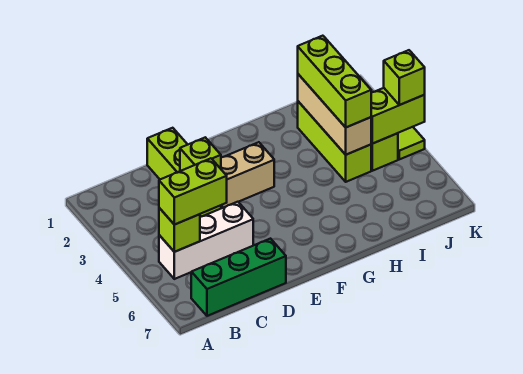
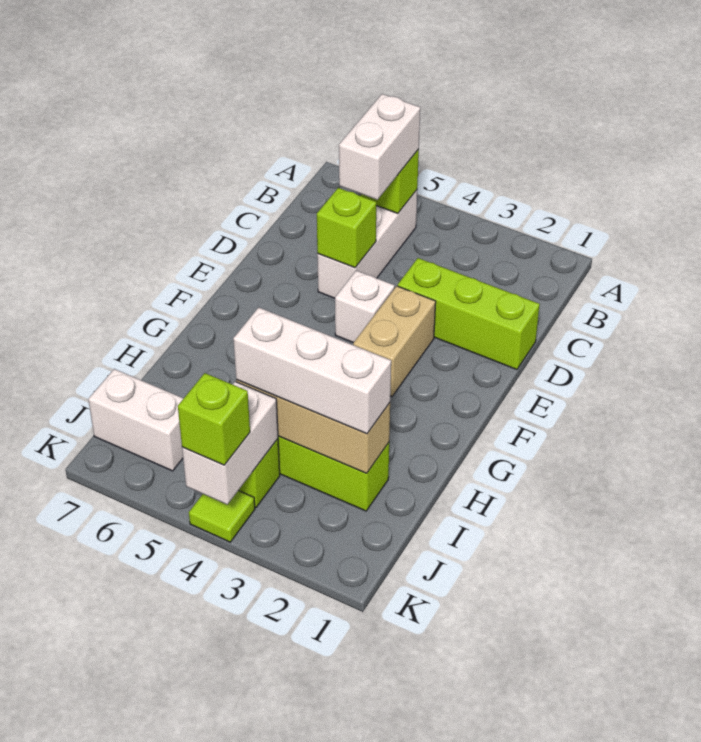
lime 1x2 brick [159,158,227,225] -> white 1x2 brick [339,94,420,200]
green 1x3 brick [191,239,286,316] -> none
lime 1x1 brick [180,137,221,171] -> lime 1x1 brick moved to [317,188,376,268]
none -> white 1x1 brick [335,270,395,343]
lime 1x3 brick [298,36,371,127] -> white 1x3 brick [233,307,391,434]
lime 1x2 brick [371,88,425,144] -> white 1x2 brick [182,382,278,504]
none -> white 1x2 brick [88,369,184,471]

